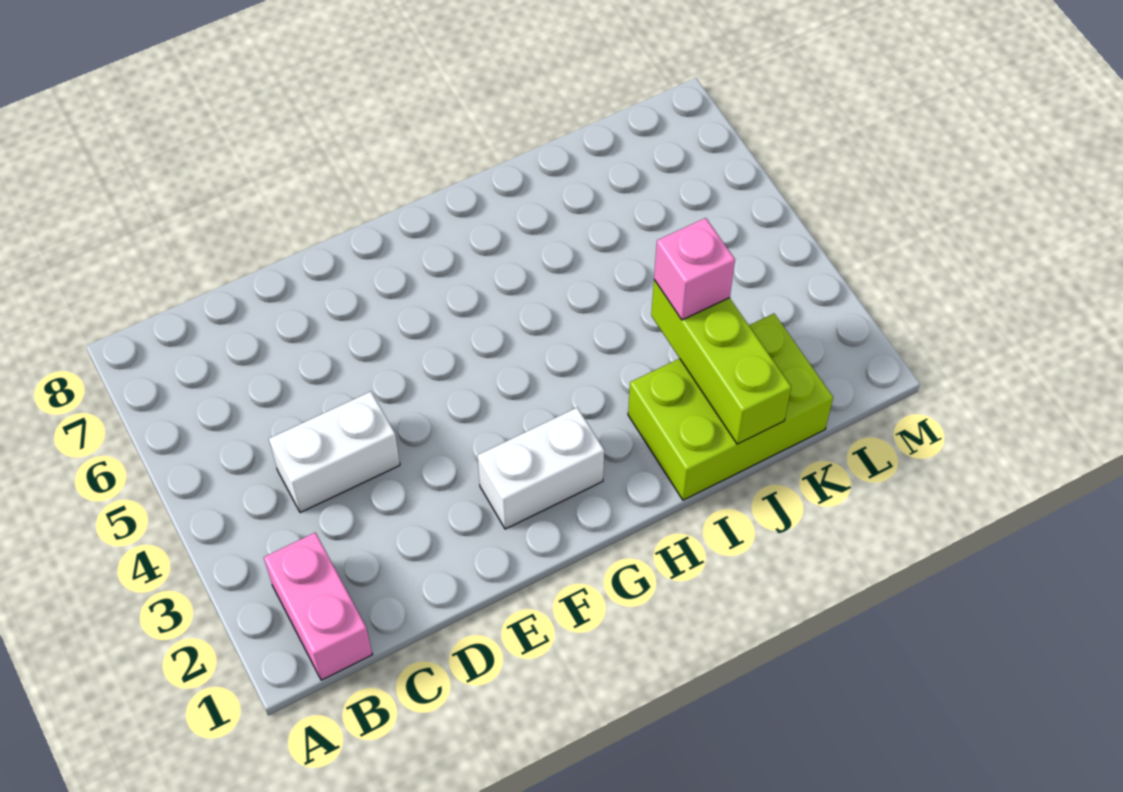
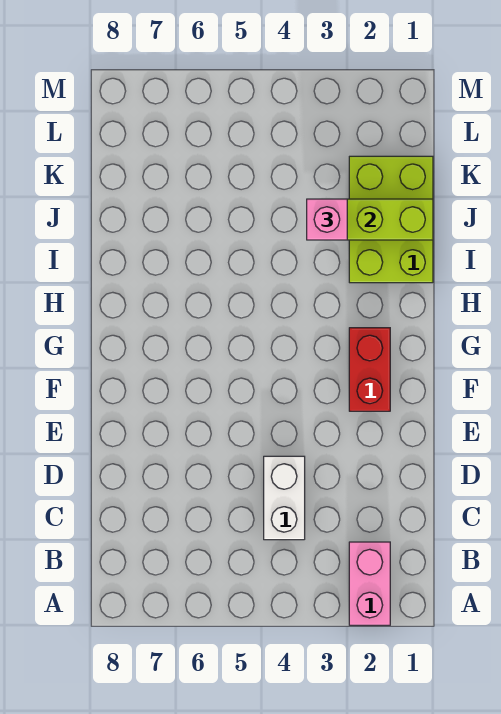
pink 1x2 brick [264,533,372,680] -> pink 1x2 brick turned to [349,542,390,625]
white 1x2 brick [477,408,604,529] -> red 1x2 brick [349,328,390,411]

